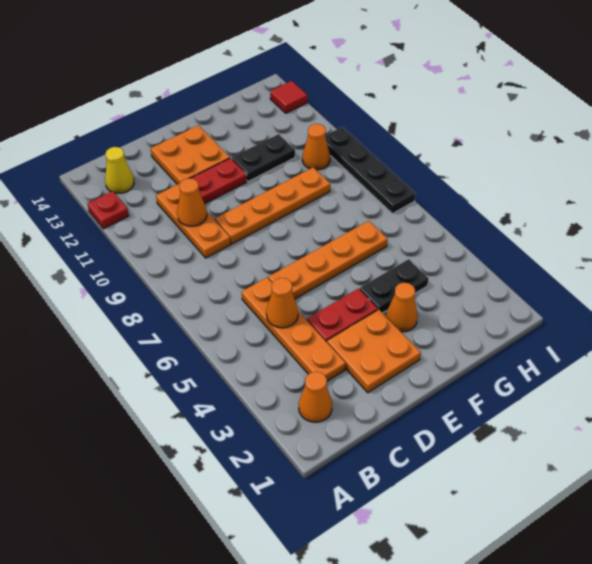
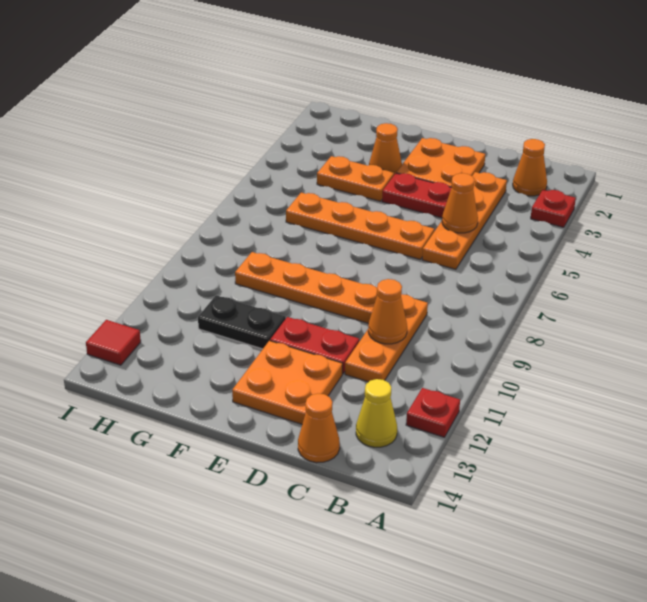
none -> red 1x1 plate [531,189,576,227]
black 1x2 plate [359,259,429,313] -> orange 1x2 plate [317,156,394,201]
orange 1x1 cone [302,124,330,170] -> orange 1x1 cone moved to [298,394,340,463]
black 1x4 plate [325,127,416,214] -> none

